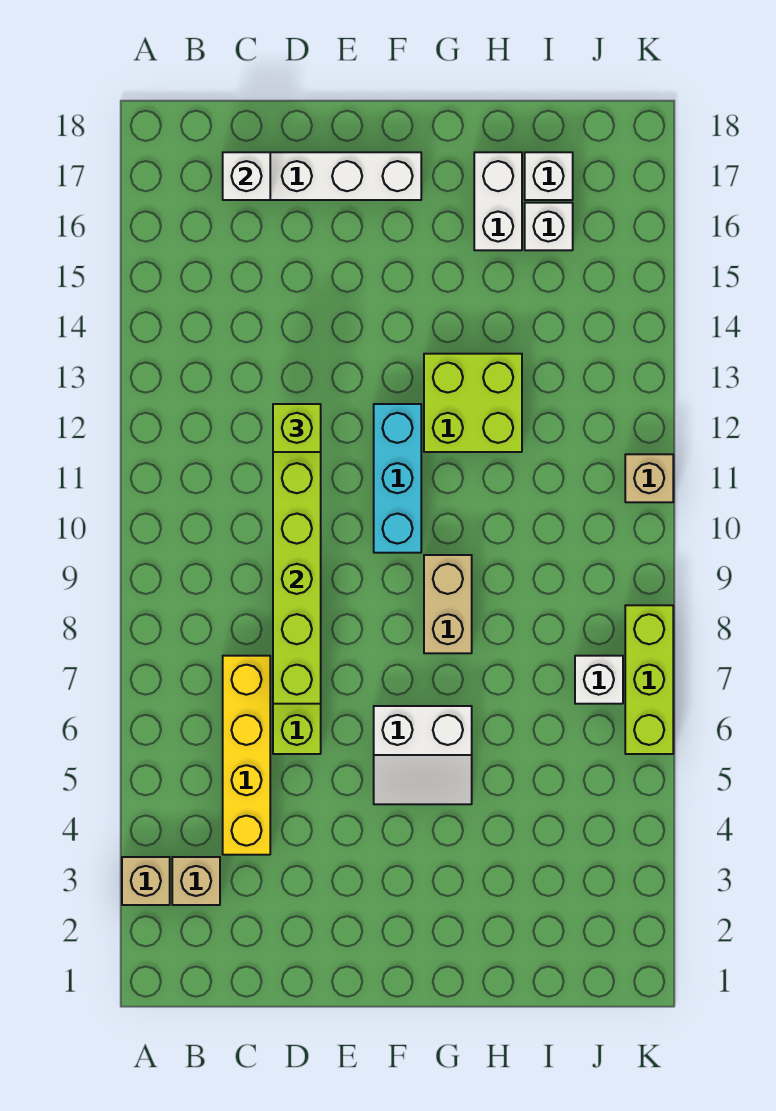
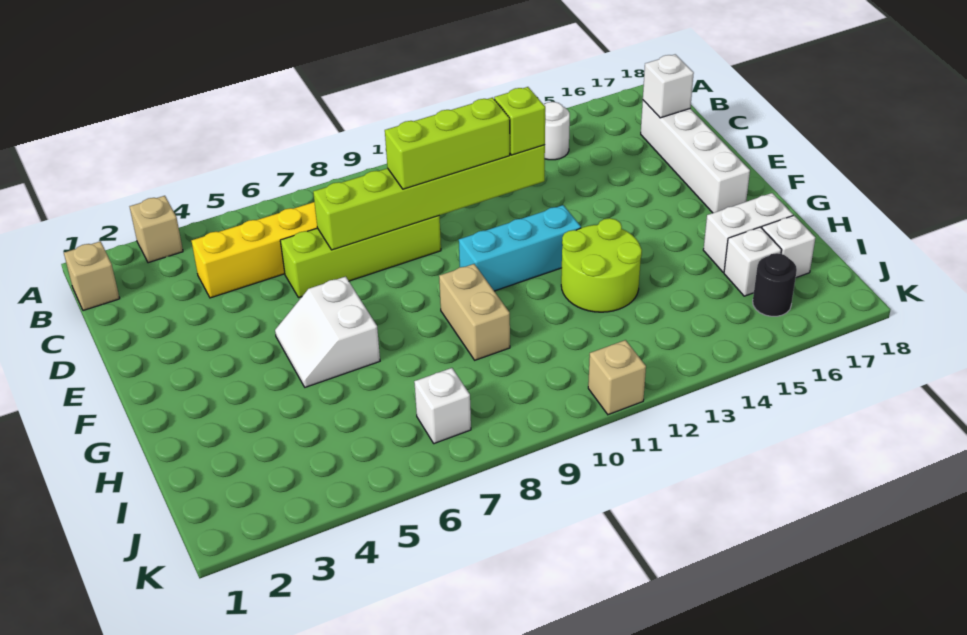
tan 1x1 brick [172,857,220,905] -> tan 1x1 brick moved to [64,241,120,311]
none -> white 1x1 round brick [544,102,570,160]
tan 1x2 brick [424,555,472,653] -> tan 1x2 brick turned to [439,264,510,360]
lime 2x2 brick [424,354,522,452] -> lime 2x2 round brick [561,218,642,312]
none -> black 1x1 round brick [753,253,797,316]
lime 1x3 brick [625,605,673,754] -> lime 1x3 brick moved to [385,98,510,189]

